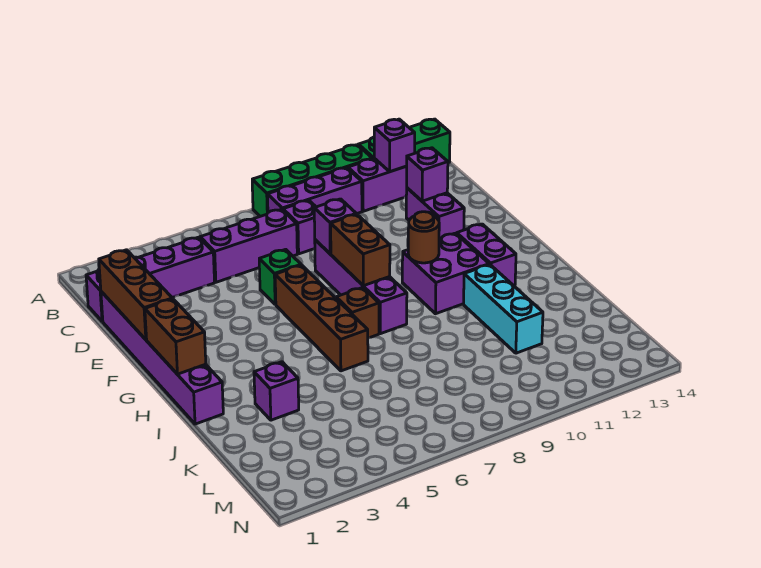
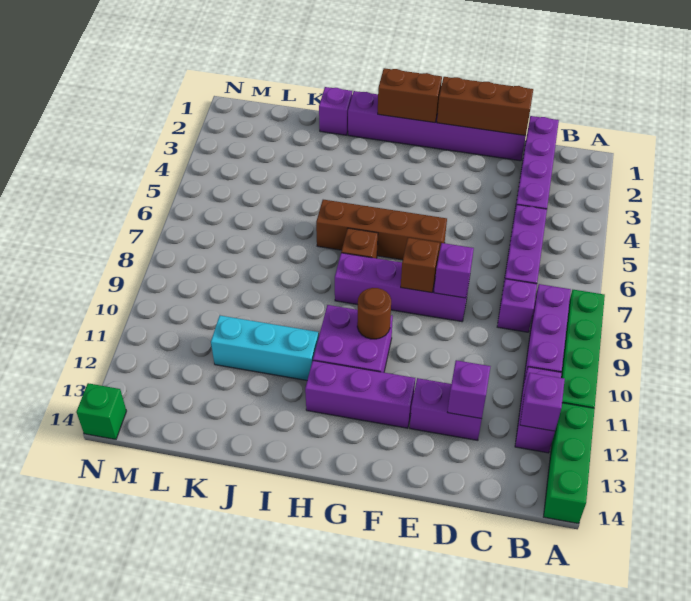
green 1x1 brick [259,249,301,305] -> green 1x1 brick moved to [76,383,126,439]
brown 1x2 brick [331,214,390,286] -> brown 1x1 brick [401,238,440,293]
purple 1x2 brick [457,224,516,286] -> purple 1x3 brick [305,361,415,428]
purple 1x1 brick [254,362,299,420] -> purple 1x1 brick moved to [319,87,352,135]

